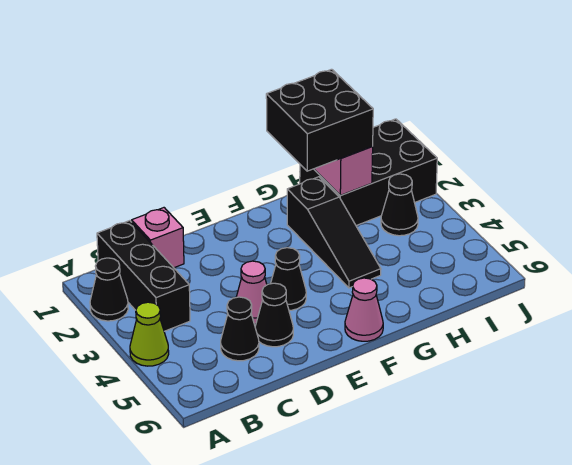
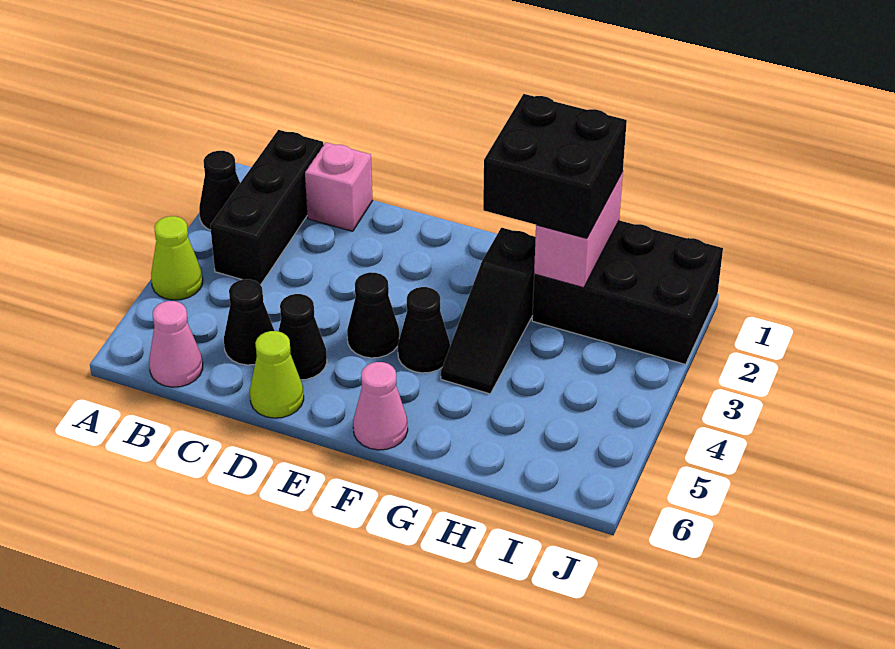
pink 1x1 cone [237,261,267,324] -> pink 1x1 cone moved to [149,301,203,387]
none -> lime 1x1 cone [250,331,304,418]
black 1x1 cone [381,174,418,236] -> black 1x1 cone moved to [398,287,450,373]

